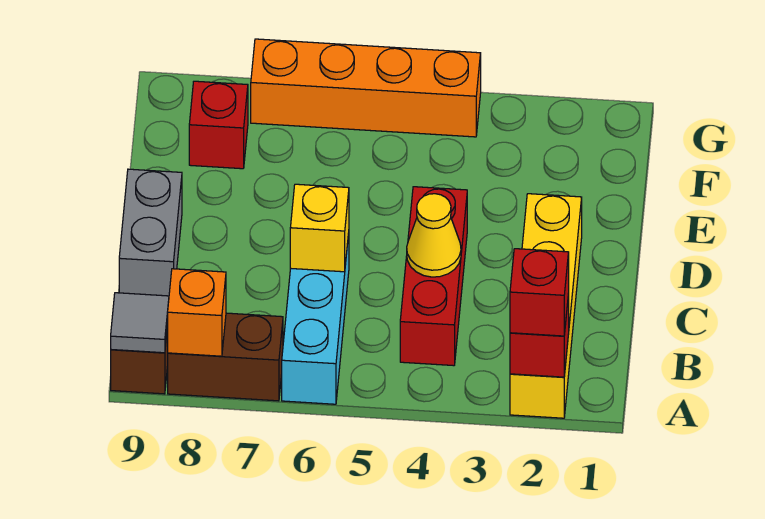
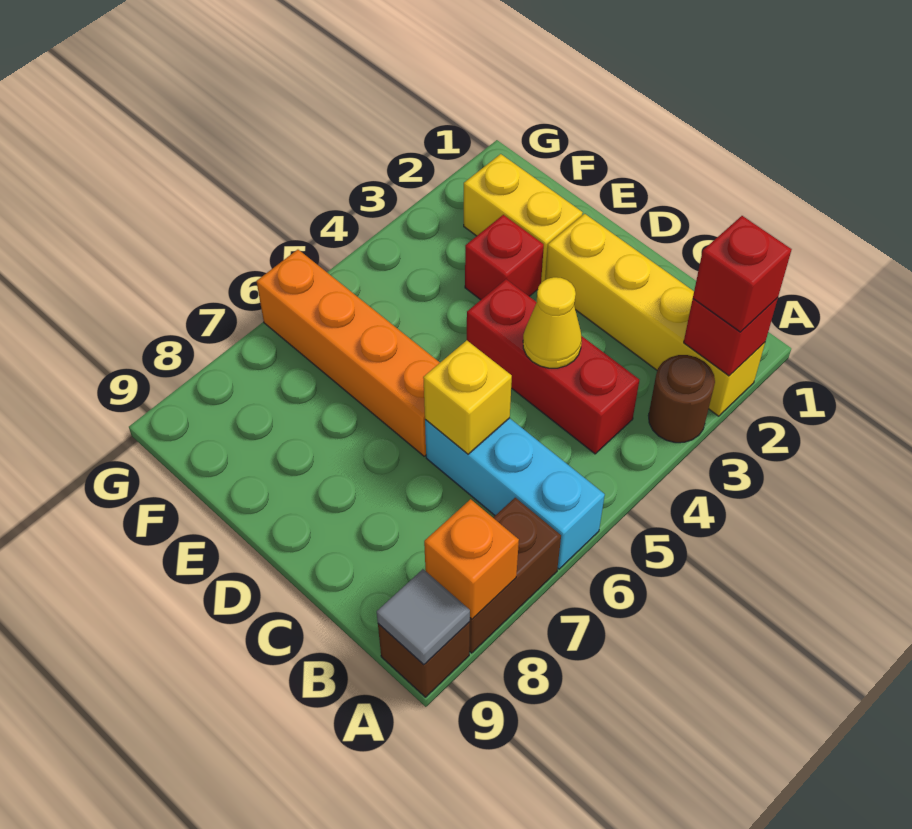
none -> brown 1x1 round brick [648,355,715,443]
grey 1x2 brick [119,169,182,296] -> none
none -> yellow 1x2 brick [464,154,583,283]
red 1x1 brick [189,81,248,169] -> red 1x1 brick moved to [465,215,544,300]
orange 1x4 brick [251,39,481,137] -> orange 1x4 brick turned to [257,250,440,456]

